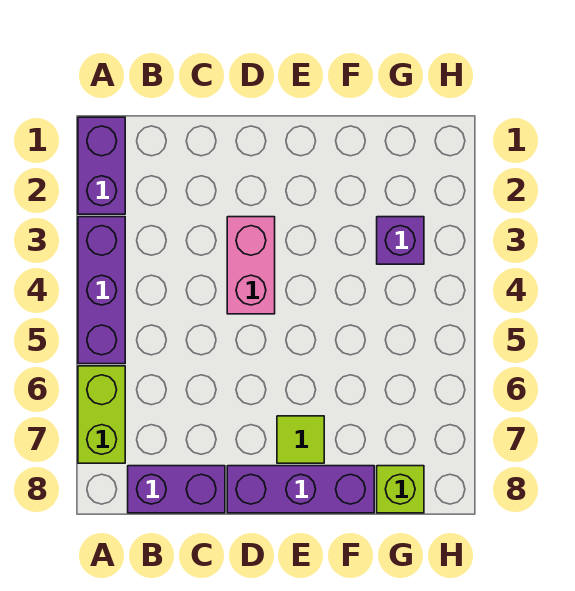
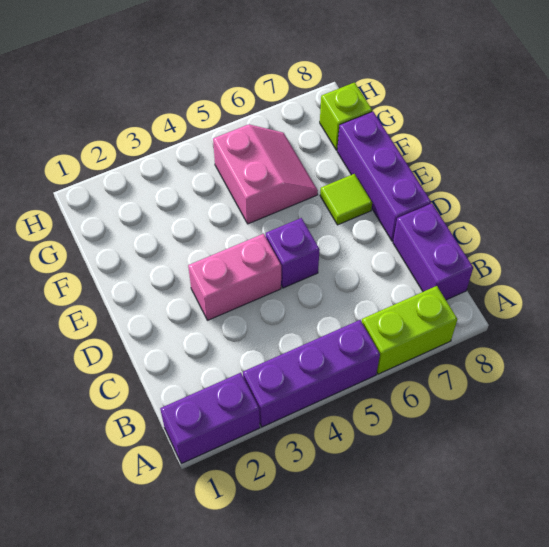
none -> pink 2x2 slope [213,124,318,224]
purple 1x1 brick [377,217,424,264] -> purple 1x1 brick moved to [266,218,320,288]

